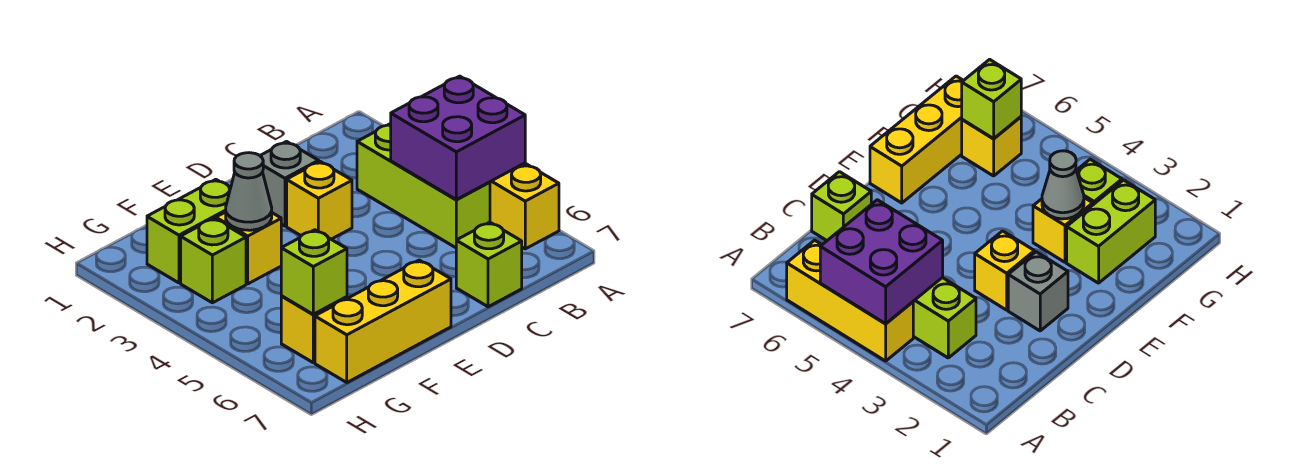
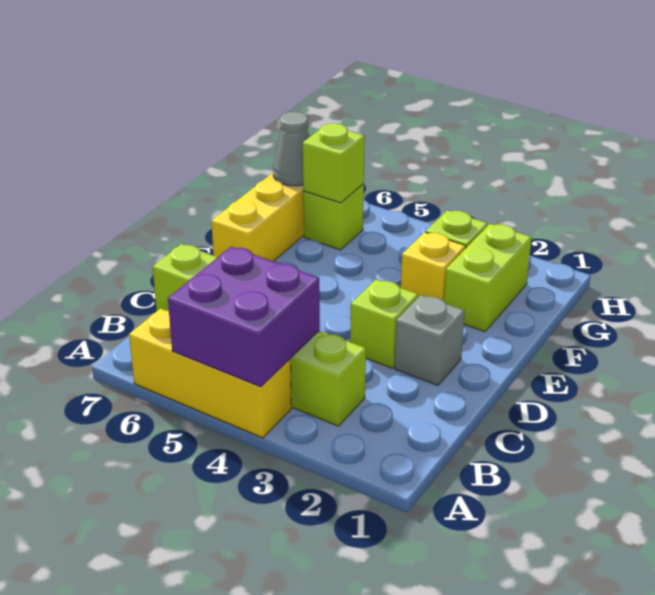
yellow 1x1 brick [287,162,352,239] -> lime 1x1 brick [350,279,418,368]
grey 1x1 cone [226,153,272,230] -> grey 1x1 cone moved to [273,112,309,186]
yellow 1x1 brick [281,296,347,363] -> lime 1x1 brick [303,184,364,250]

